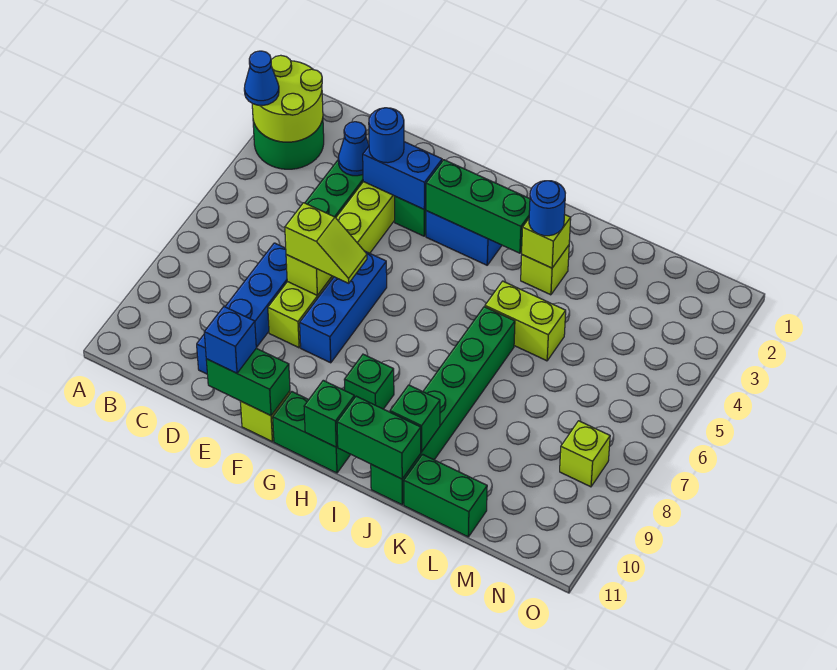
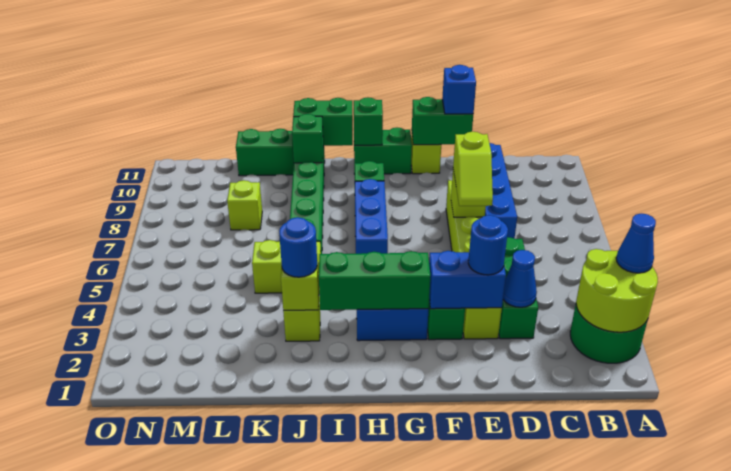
lime 1x2 slope [285,203,367,283] -> lime 1x2 slope turned to [453,132,493,206]
blue 1x3 brick [300,251,387,363] -> blue 1x3 brick moved to [355,179,388,254]
lime 1x1 brick [560,421,610,487] -> lime 1x1 brick moved to [227,180,262,230]

